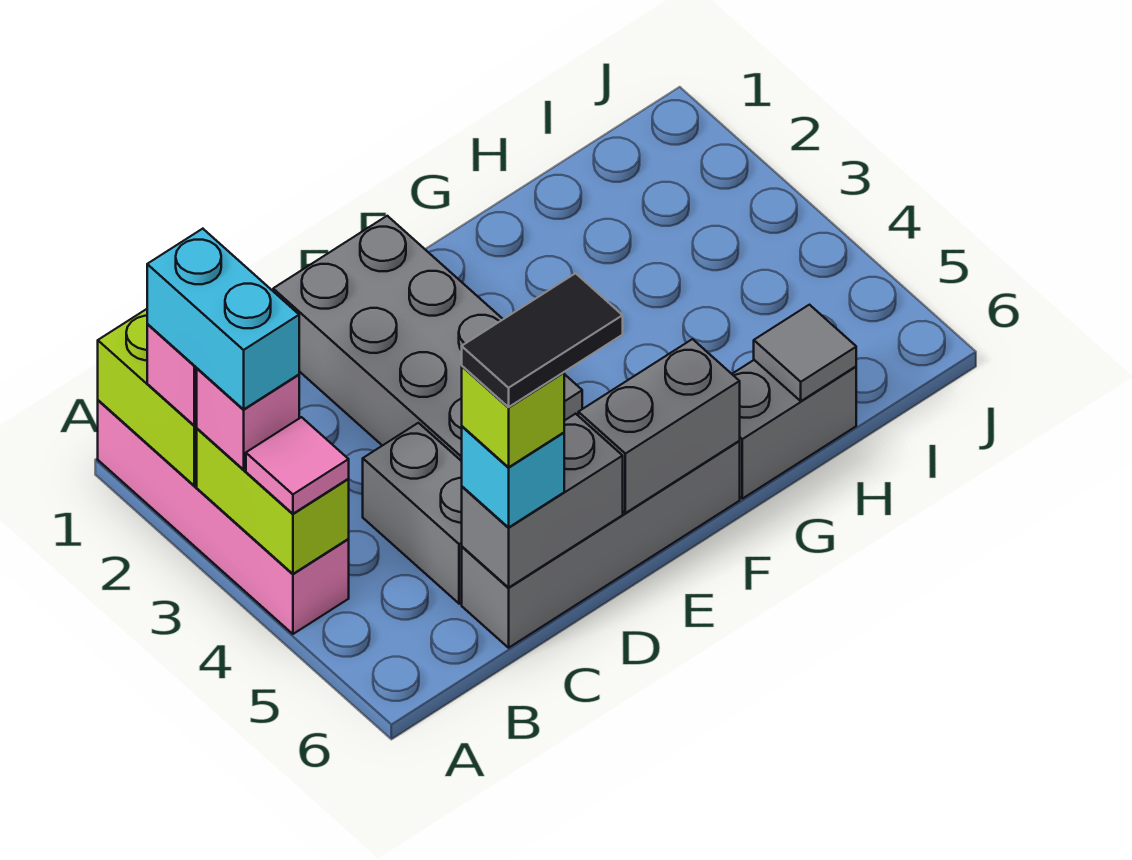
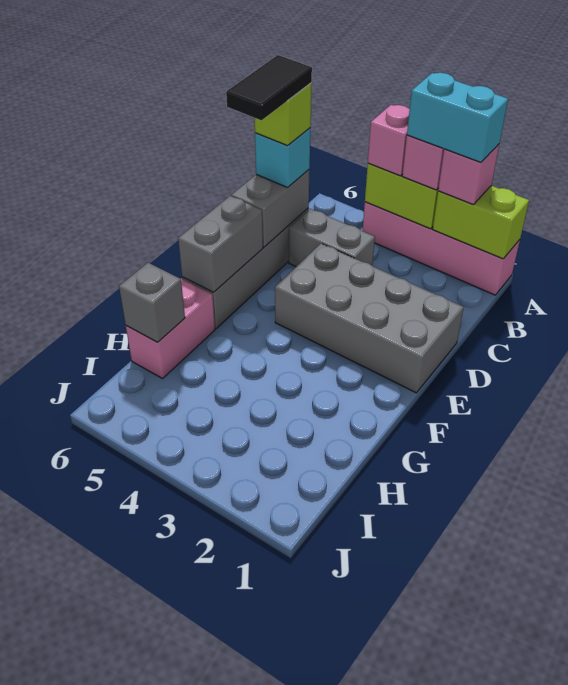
pink 1x1 tile [246,417,349,514] -> pink 1x1 brick [368,105,410,176]
grey 1x2 brick [732,360,856,499] -> pink 1x2 brick [126,279,215,378]
grey 1x1 tile [754,305,856,401] -> grey 1x1 brick [119,263,185,342]

